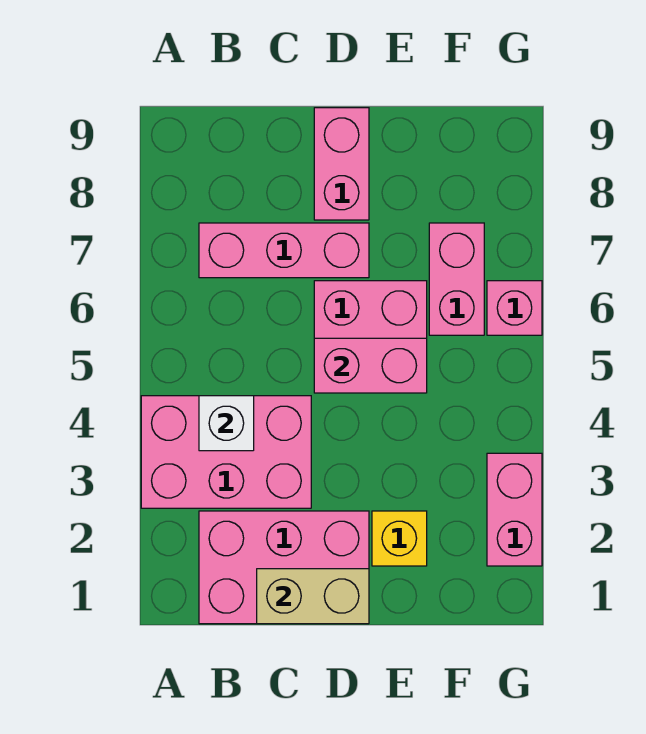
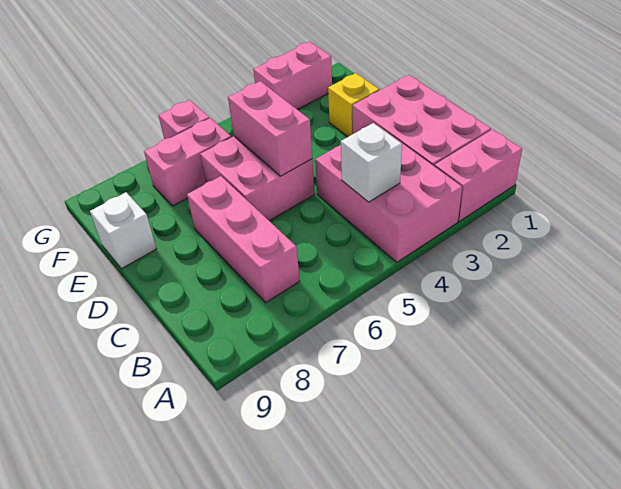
tan 1x2 brick [257,569,369,624] -> none
pink 1x2 brick [314,108,369,220] -> pink 1x2 brick moved to [435,129,522,221]
none -> white 1x1 brick [90,192,156,269]

